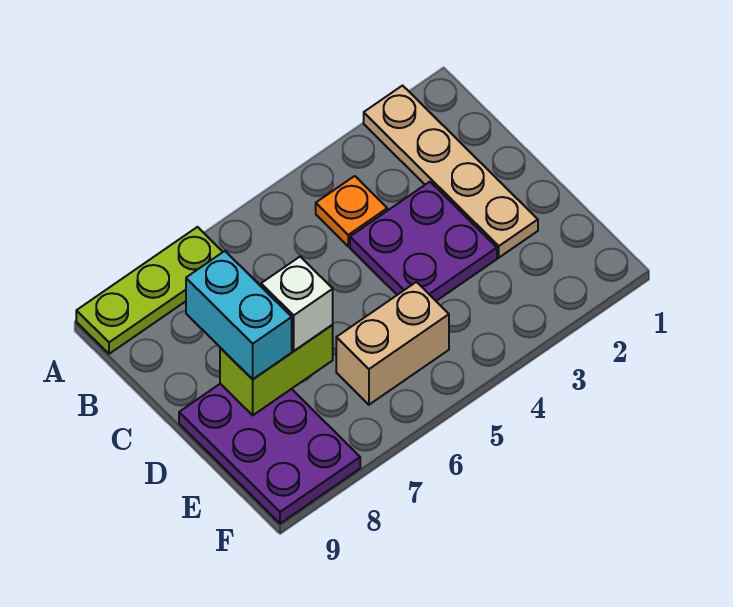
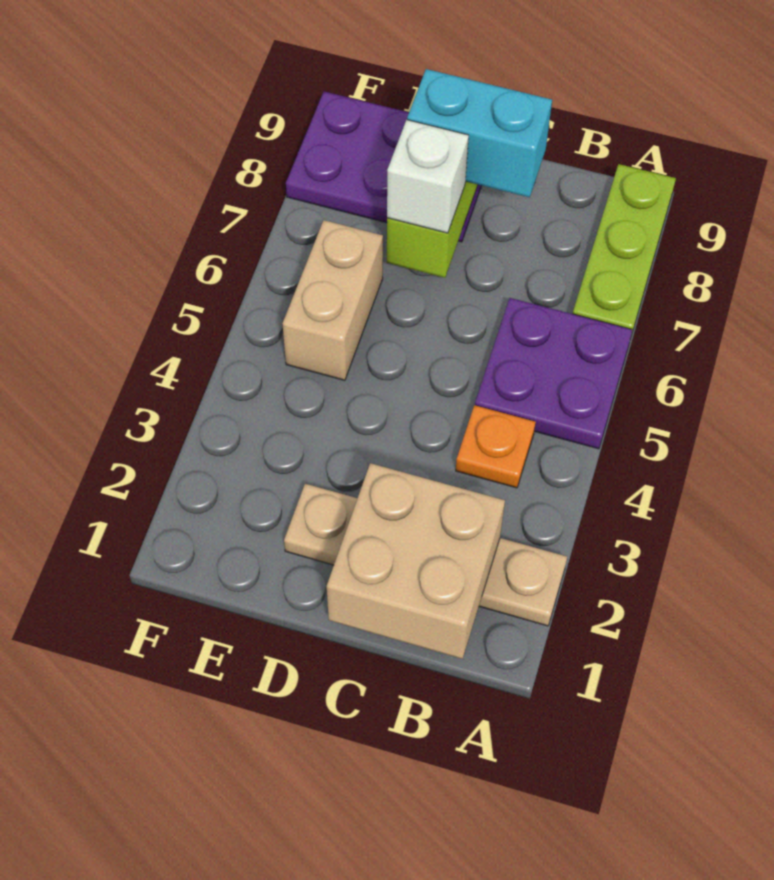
none -> tan 2x2 brick [327,463,505,659]
purple 2x2 plate [350,182,497,301] -> purple 2x2 plate moved to [475,298,632,449]

